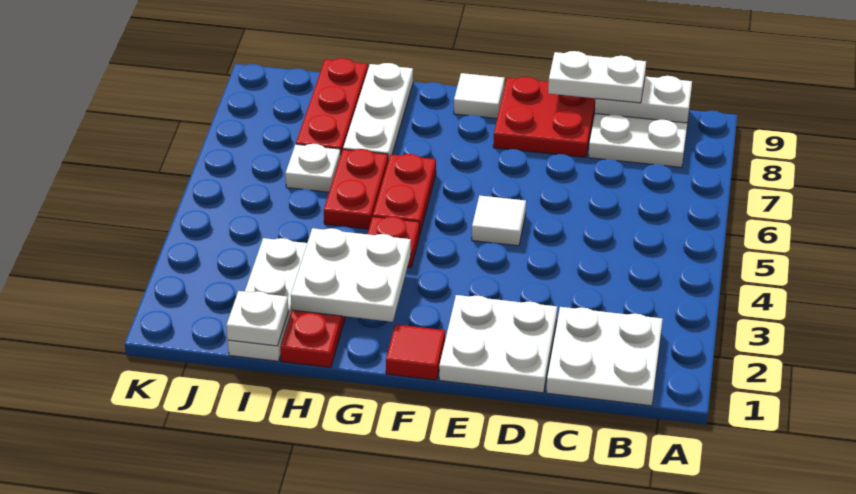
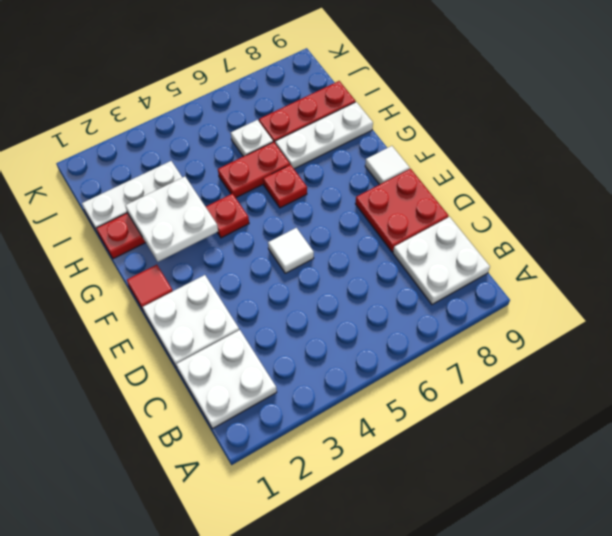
white 1x2 plate [595,76,692,123] -> none
white 1x2 plate [548,51,646,103] -> none
red 1x2 plate [373,154,436,233] -> red 1x1 plate [263,165,307,208]
white 1x1 plate [226,291,289,346] -> none

